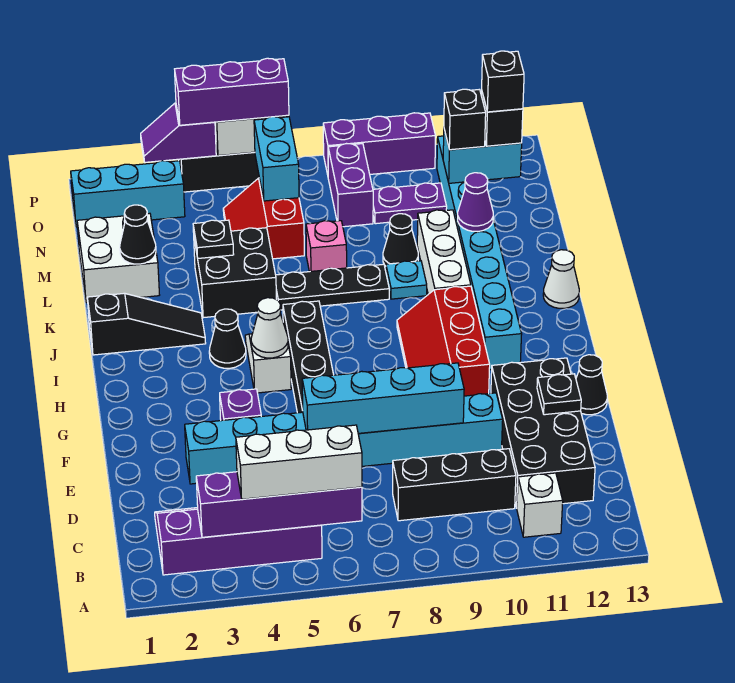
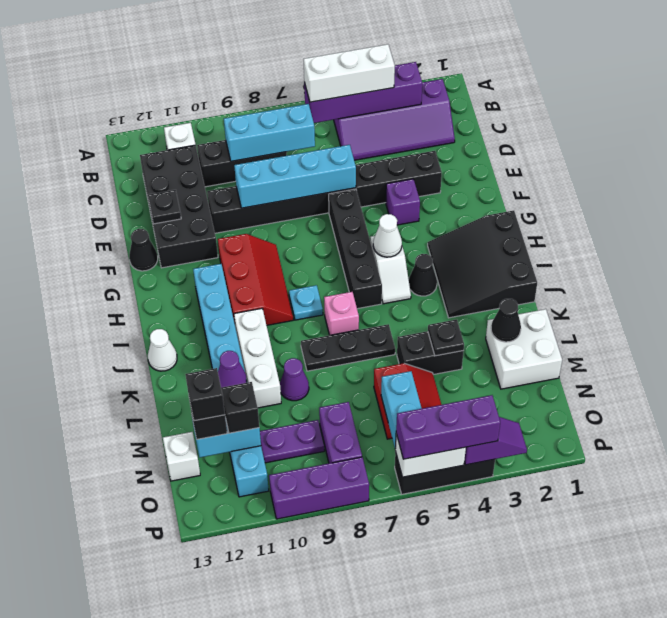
cyan 1x8 brick [185,393,503,484] -> black 1x8 brick [207,151,442,233]
black 1x3 slope [87,293,206,355] -> black 3x3 slope [428,211,537,318]
black 2x2 brick [194,228,276,318] -> black 1x2 brick [397,331,464,375]
cyan 1x1 plate [386,261,427,299] -> cyan 1x1 plate moved to [289,285,323,320]
pink 1x1 brick [306,221,347,272] -> pink 1x1 brick moved to [324,292,359,335]
black 1x1 cone [383,214,418,266] -> purple 1x1 cone [280,358,309,401]
none -> white 1x1 brick [163,432,200,481]
cyan 1x3 brick [71,161,185,227] -> cyan 1x3 brick moved to [224,104,315,161]

